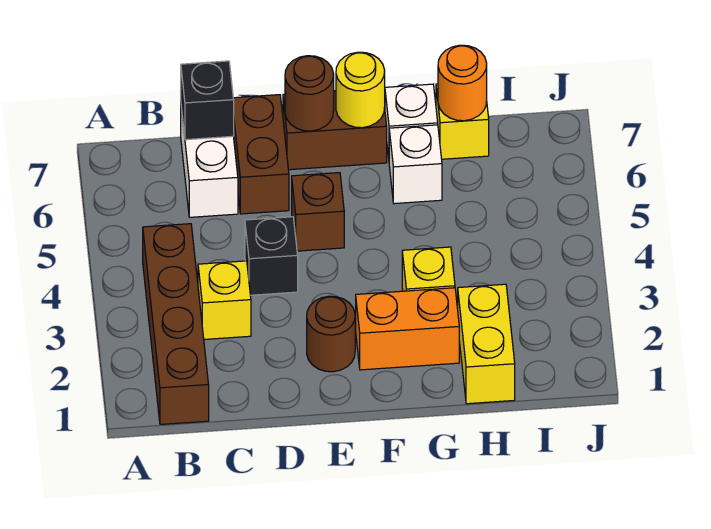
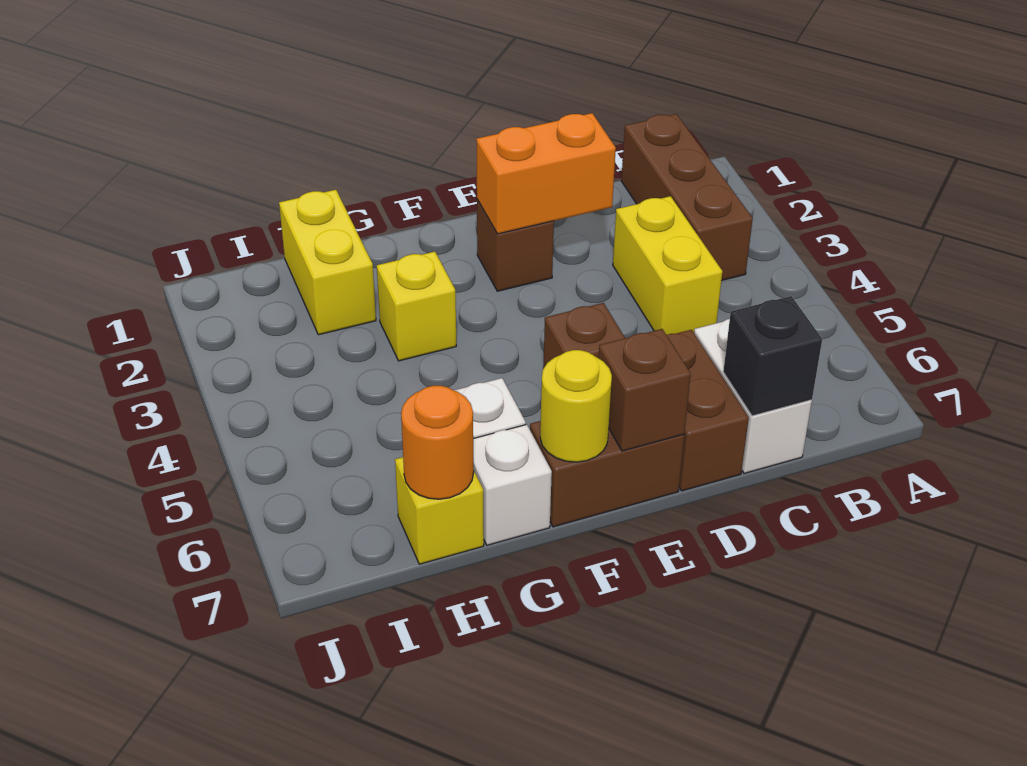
brown 1x4 brick [143,224,209,424] -> brown 1x3 brick [621,114,753,281]
yellow 1x1 brick [198,261,251,339] -> yellow 1x2 brick [613,196,722,335]
black 1x1 brick [245,217,298,295] -> none
brown 1x1 round brick [307,296,355,372] -> brown 1x1 brick [477,200,554,291]
brown 1x1 round brick [285,56,334,131] -> brown 1x1 brick [598,329,691,451]
orange 1x2 brick [356,288,459,370] -> orange 1x2 brick moved to [476,113,616,234]

